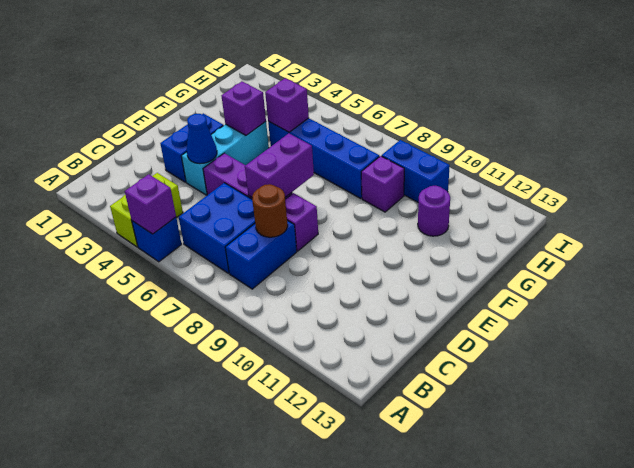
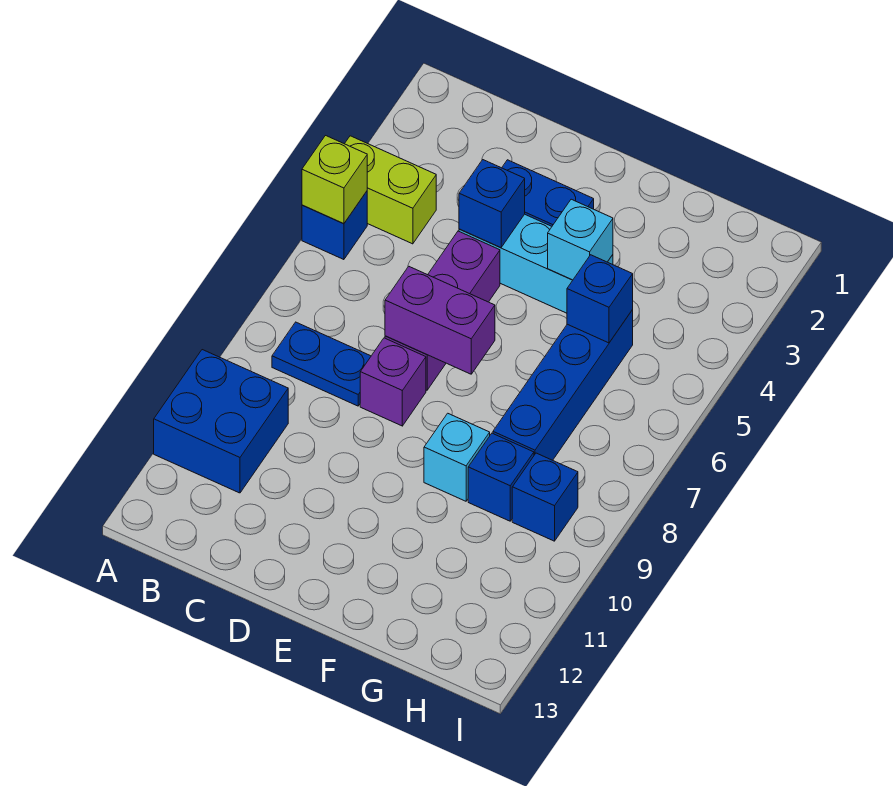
purple 1x1 brick [125,174,176,234] -> lime 1x1 brick [302,136,367,224]
blue 2x2 brick [179,183,255,273] -> blue 2x2 brick moved to [154,350,288,493]
blue 1x2 brick [225,220,297,289] -> blue 1x2 plate [272,322,371,406]
brown 1x1 round brick [252,184,288,237] -> none
blue 1x1 cone [187,114,217,164] -> blue 1x1 brick [459,160,525,248]
purple 1x1 brick [222,82,266,135] -> cyan 1x1 brick [548,199,613,280]
none -> cyan 1x1 brick [424,413,490,501]
purple 1x1 brick [265,78,309,132] -> blue 1x1 brick [567,255,633,343]
purple 1x1 brick [361,156,404,212] -> blue 1x1 brick [468,433,534,521]
purple 1x1 round brick [418,186,450,236] -> none
blue 1x2 brick [382,140,450,202] -> blue 1x1 brick [512,453,578,541]

